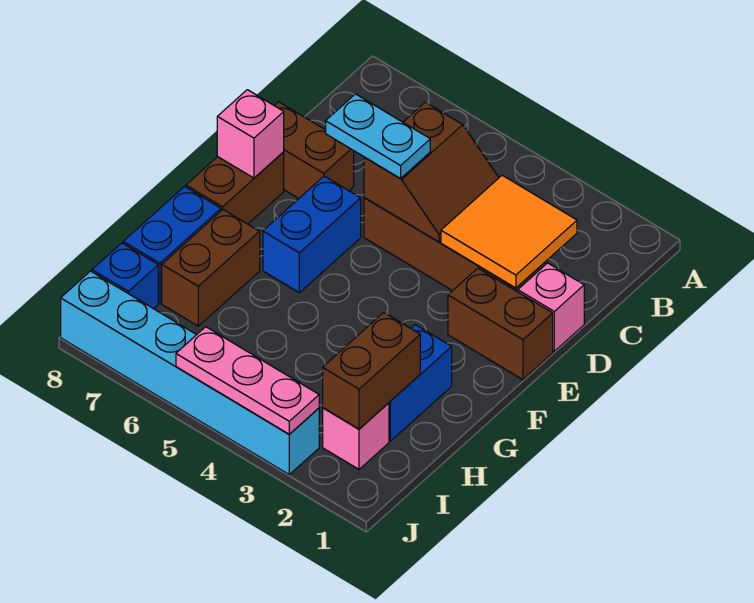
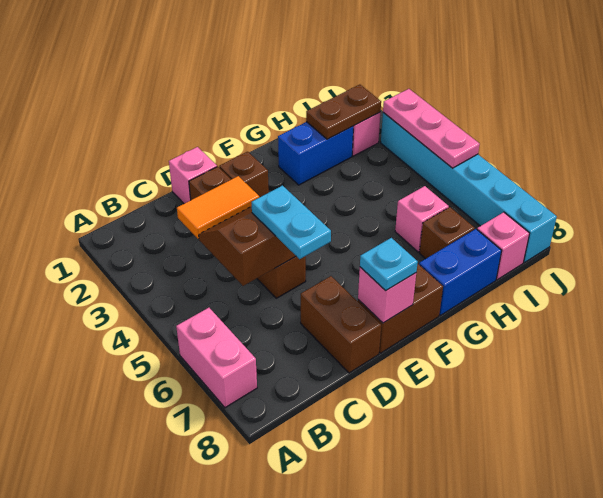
none -> pink 1x2 brick [176,308,257,408]
orange 2x2 tile [441,175,577,288] -> orange 1x2 tile [177,176,259,239]
brown 1x2 brick [448,268,553,380] -> brown 1x1 brick [219,152,269,197]
blue 1x2 brick [263,176,361,293] -> none
none -> cyan 1x1 plate [360,238,418,291]
brown 1x2 brick [162,210,260,326] -> brown 1x1 brick [419,207,475,259]
brown 1x2 brick [323,312,420,429] -> brown 1x2 plate [306,85,381,139]
none -> pink 1x1 brick [395,186,449,252]
blue 1x1 brick [92,243,158,309] -> pink 1x1 brick [477,212,530,280]

